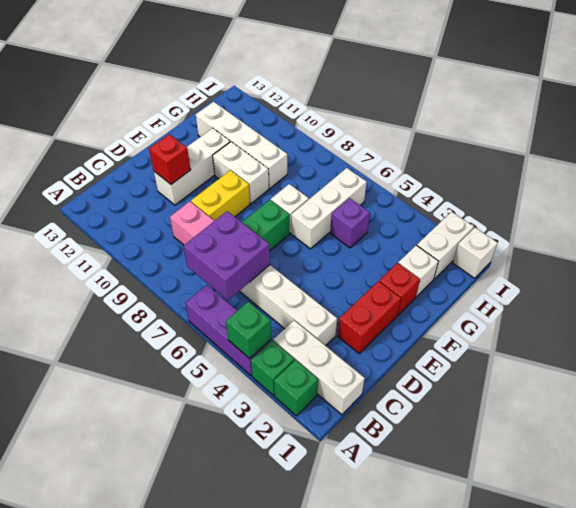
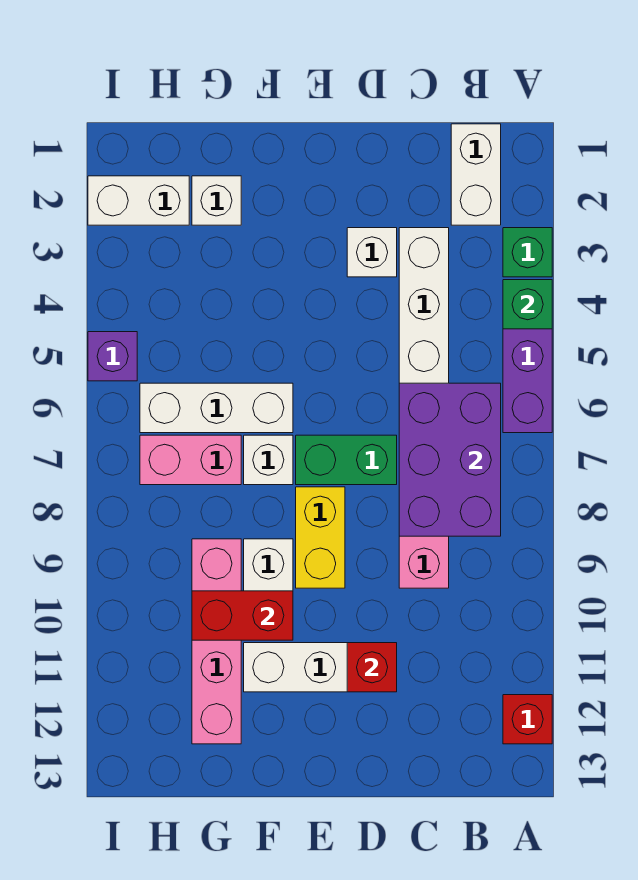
green 1x1 brick [274,360,318,416] -> none
white 1x3 brick [273,320,365,415] -> white 1x2 brick [451,124,501,225]
purple 2x2 brick [184,211,270,300] -> purple 2x3 brick [399,383,501,536]
red 1x2 brick [338,281,401,353] -> red 1x2 brick moved to [192,591,293,640]
yellow 1x2 brick [191,170,250,221] -> yellow 1x2 brick turned to [296,487,345,588]
red 1x1 brick [379,263,420,315] -> red 1x1 brick moved to [503,695,552,744]
purple 1x1 brick [330,198,370,248] -> purple 1x1 brick moved to [88,332,137,381]
none -> pink 1x2 brick [140,435,241,485]
white 1x4 brick [196,102,287,188] -> pink 1x4 brick [192,539,241,744]
white 1x1 brick [453,228,497,278] -> white 1x1 brick moved to [347,228,397,277]

